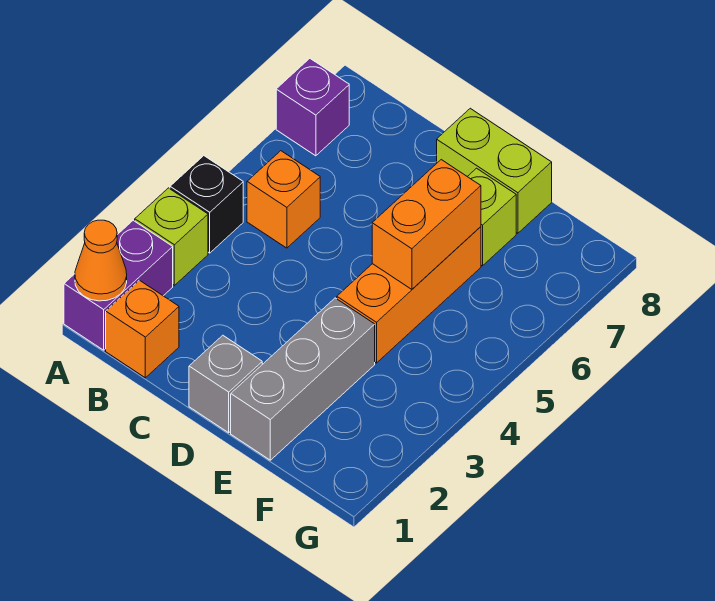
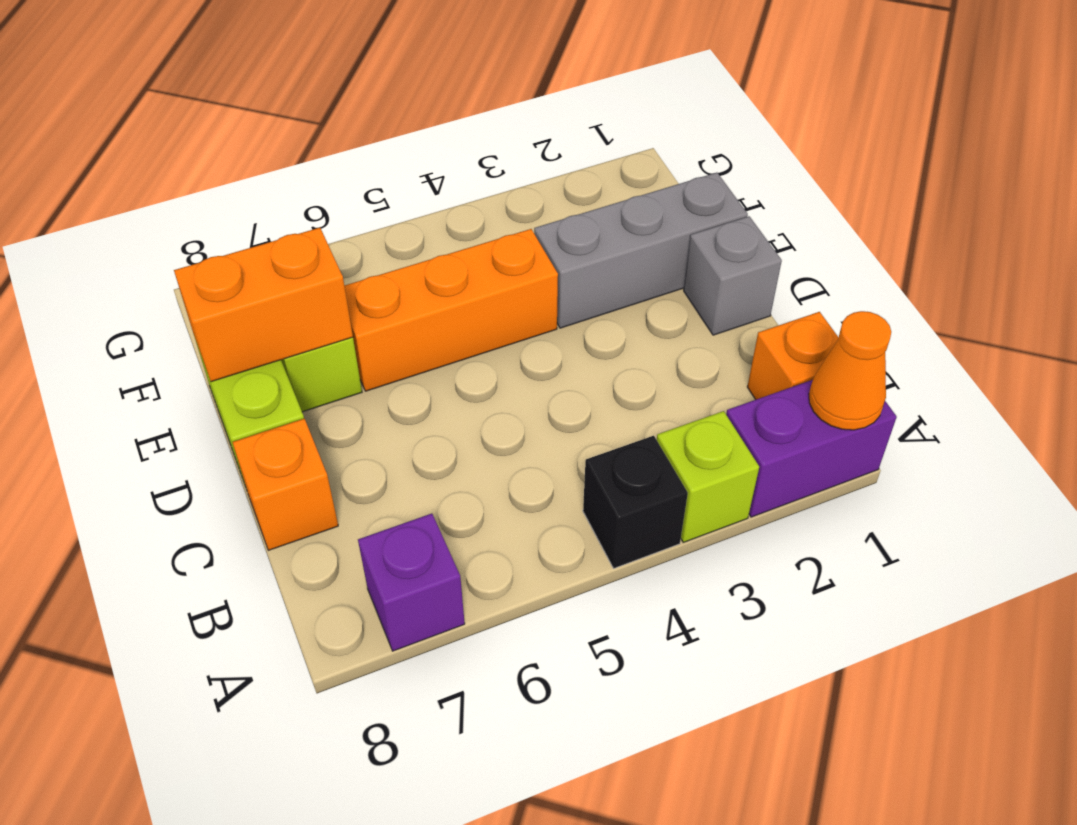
orange 1x1 brick [247,151,320,248] -> orange 1x1 brick moved to [232,419,338,550]
orange 1x2 brick [372,160,481,289] -> orange 1x2 brick moved to [174,228,353,382]

